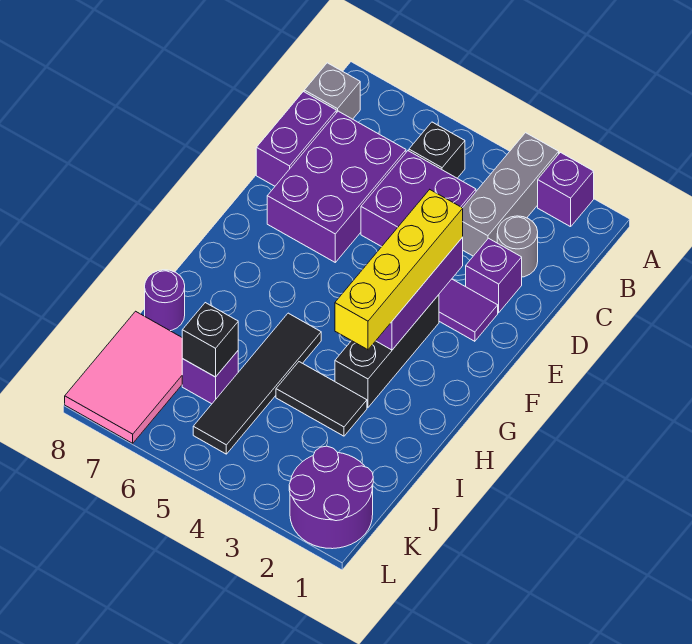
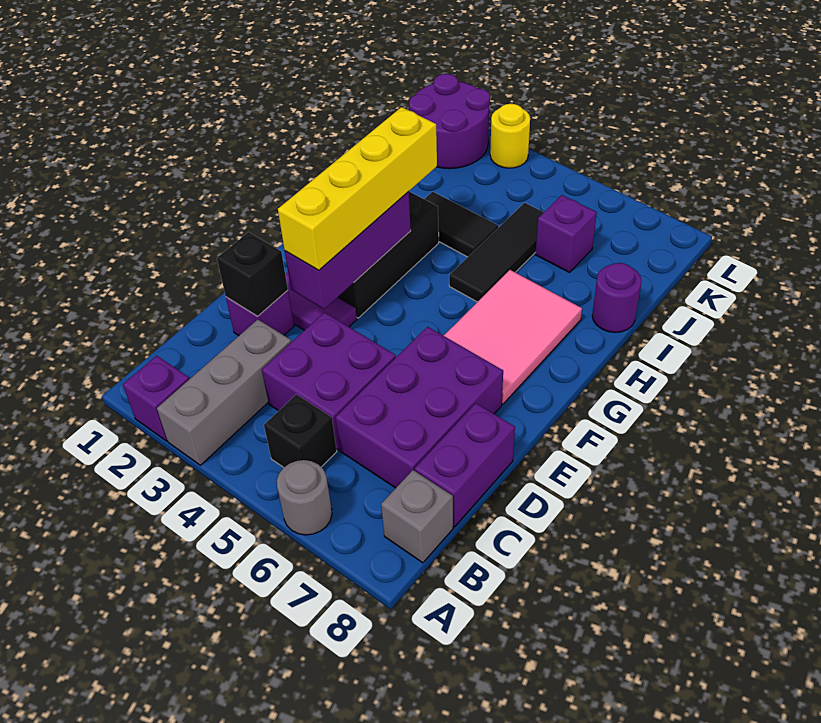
grey 1x1 round brick [497,216,538,277] -> grey 1x1 round brick moved to [277,460,332,535]
black 1x4 tile [193,313,321,454] -> black 1x3 tile [449,203,544,302]
black 1x1 brick [182,303,238,377] -> black 1x1 brick moved to [217,232,288,316]
pink 2x3 tile [65,311,183,443] -> pink 2x3 tile moved to [444,270,582,404]
none -> yellow 1x1 round brick [490,104,530,168]

